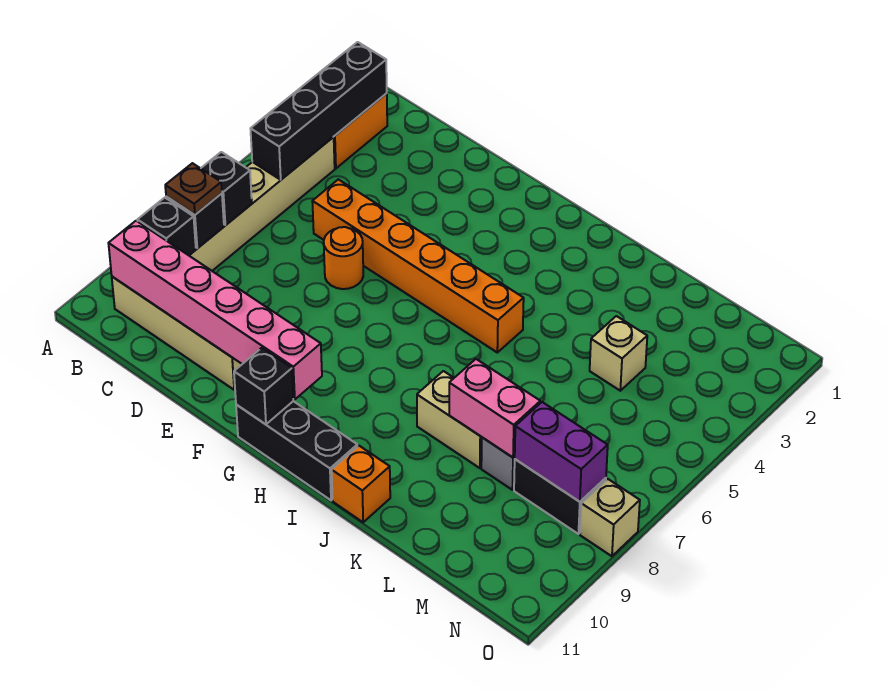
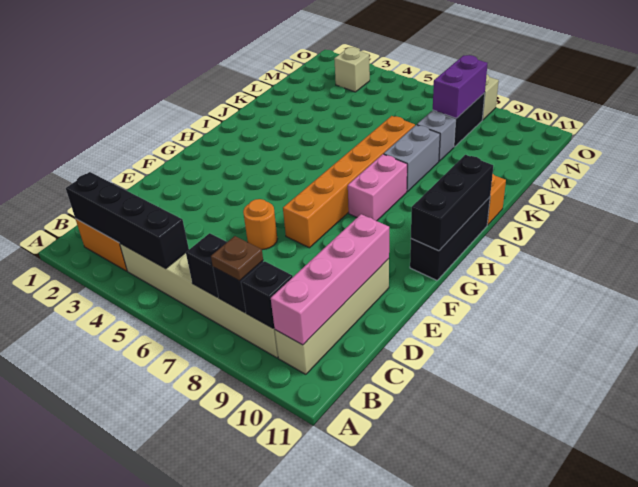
pink 1x6 brick [108,221,322,399] -> pink 1x4 brick [271,214,389,345]
orange 1x6 brick [312,179,524,352] -> orange 1x6 brick moved to [283,116,415,248]
black 1x1 brick [234,348,293,424] -> black 1x3 brick [411,155,493,251]
tan 1x2 brick [417,371,482,468] -> grey 1x2 brick [384,125,440,192]
pink 1x2 brick [449,359,540,457] -> pink 1x2 brick moved to [348,154,407,221]
tan 1x1 brick [590,316,647,391] -> tan 1x1 brick moved to [334,47,370,92]

